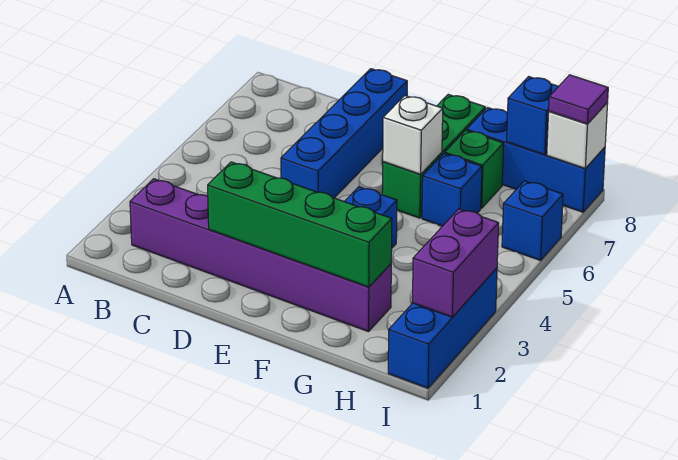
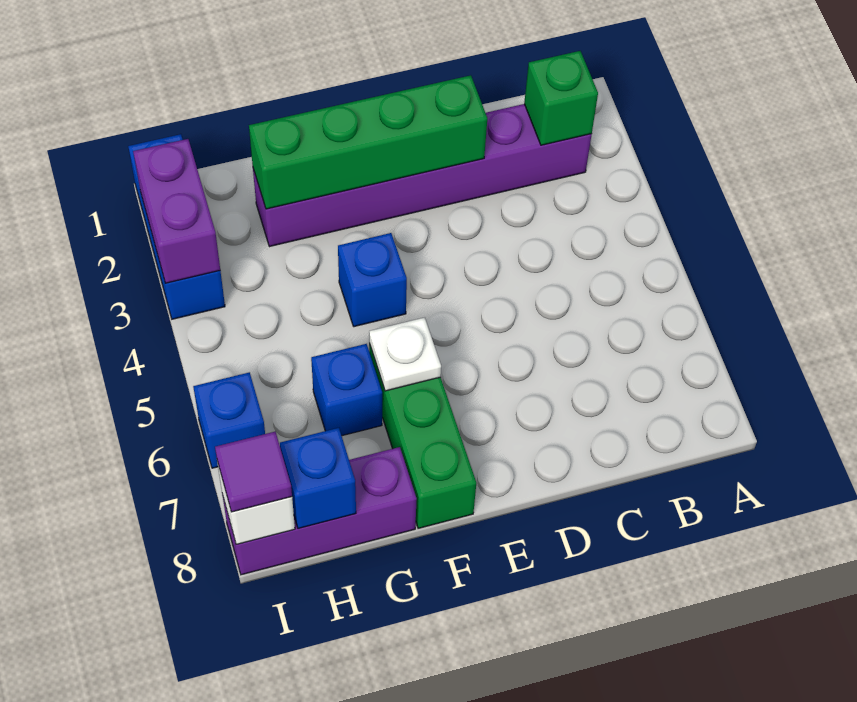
blue 1x4 brick [281,69,407,198] -> none
white 1x1 brick [383,96,443,174] -> white 1x1 plate [369,318,441,391]
green 1x1 brick [445,130,504,208] -> green 1x1 brick moved to [524,51,598,145]
blue 1x3 brick [467,108,605,212] -> purple 1x3 brick [222,447,417,575]

